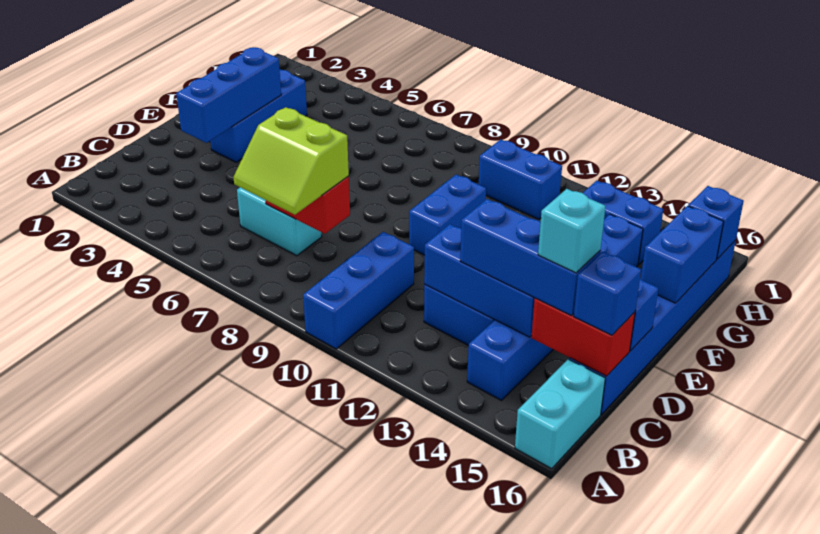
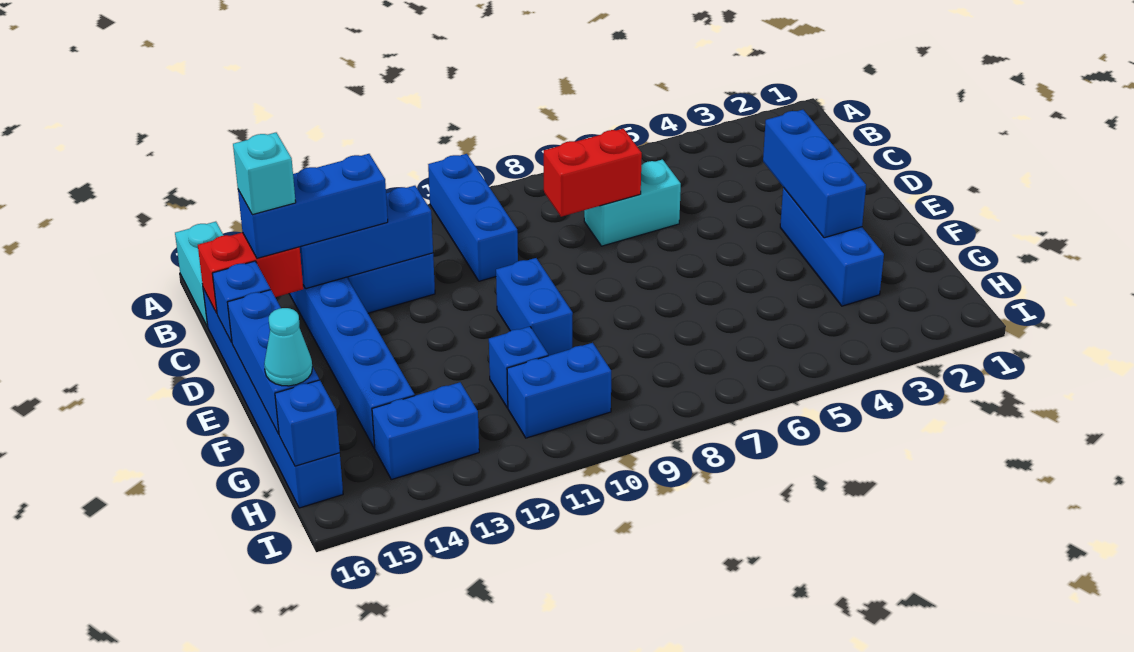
lime 2x2 slope [234,107,349,215] -> none
blue 1x1 brick [574,252,641,335] -> blue 1x1 brick moved to [489,327,548,408]
blue 1x2 brick [641,206,724,303] -> blue 1x3 brick [228,290,319,434]
none -> cyan 1x1 cone [264,308,312,386]

